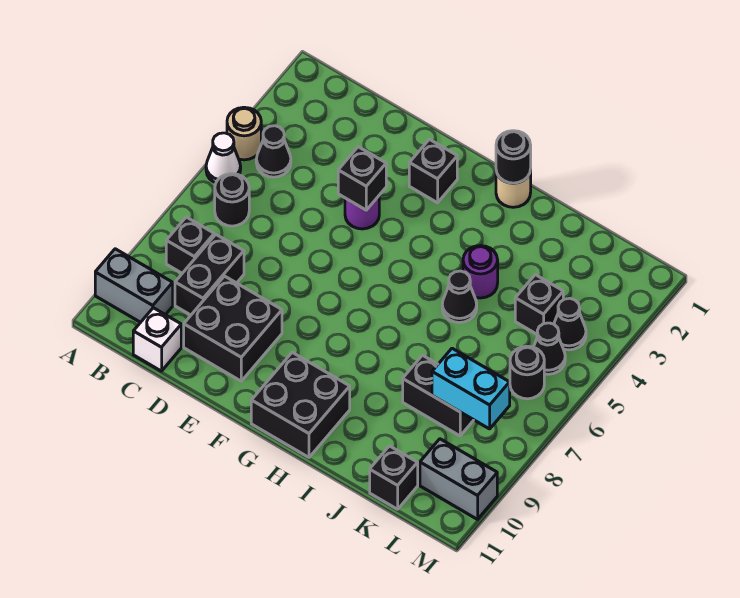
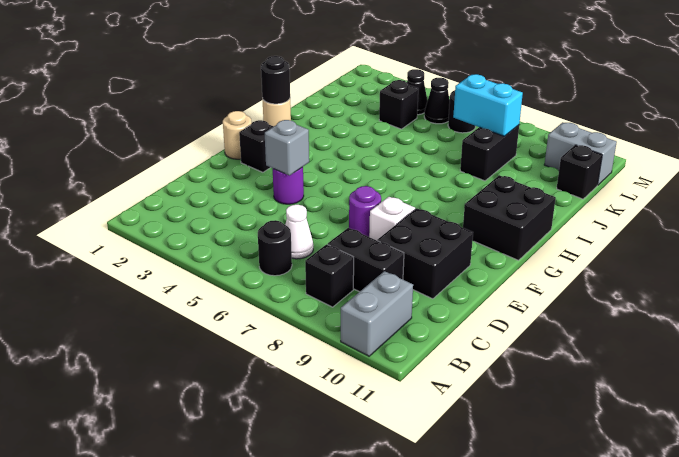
tan 1x1 round brick [227,107,261,160] -> tan 1x1 round brick moved to [223,111,252,159]
white 1x1 cone [206,133,241,183] -> white 1x1 cone moved to [285,205,313,259]
black 1x1 cone [256,126,291,177] -> none
white 1x1 brick [133,308,181,371] -> white 1x1 brick moved to [369,197,415,240]
black 1x1 brick [338,147,386,210] -> grey 1x1 brick [265,120,309,175]
purple 1x1 round brick [463,246,498,298] -> purple 1x1 round brick moved to [349,186,381,237]
black 1x1 cone [442,271,477,323] -> none
cyan 1x2 brick [432,348,510,429] -> cyan 1x2 brick turned to [453,74,523,136]
grey 1x2 brick [420,439,497,519] -> grey 1x2 brick turned to [544,122,617,185]

